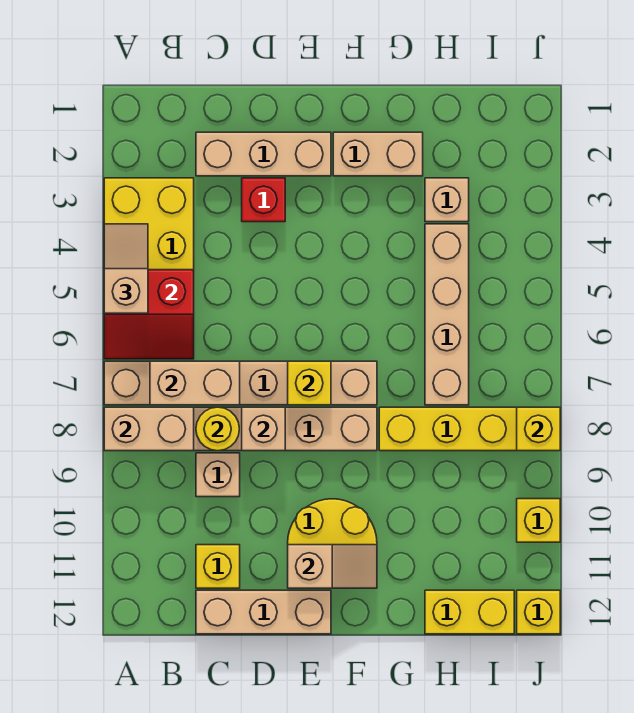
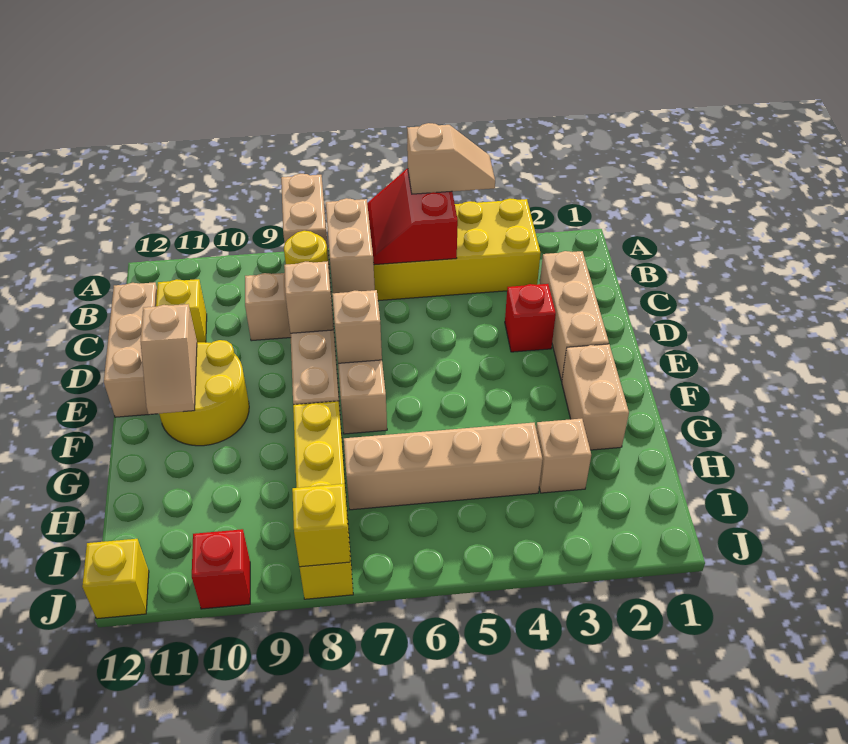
yellow 1x1 brick [288,361,331,405] -> tan 1x1 brick [332,290,382,363]
yellow 1x2 brick [425,590,514,634] -> none
yellow 1x1 brick [517,499,560,542] -> red 1x1 brick [192,529,250,609]

